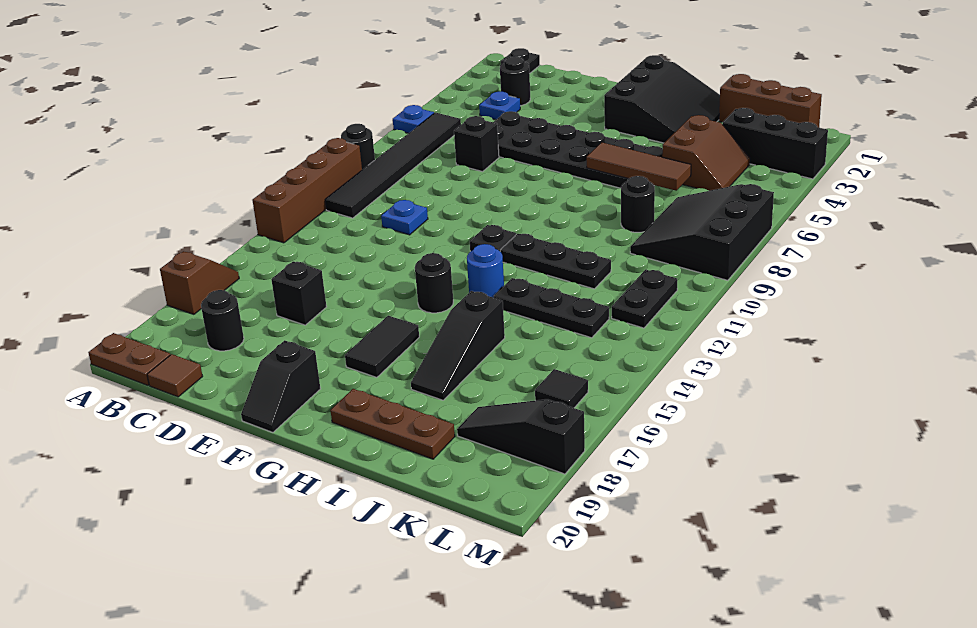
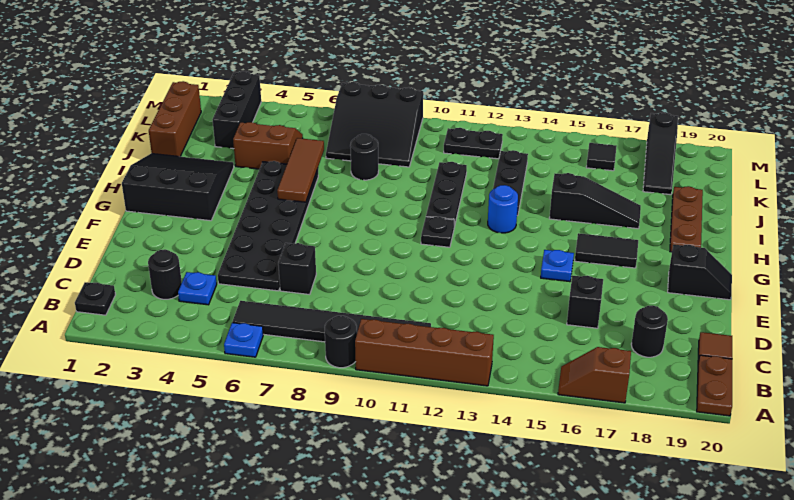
blue 1x1 plate [381,200,428,235] -> blue 1x1 plate moved to [541,250,574,282]
black 1x1 round brick [415,253,453,313] -> none

